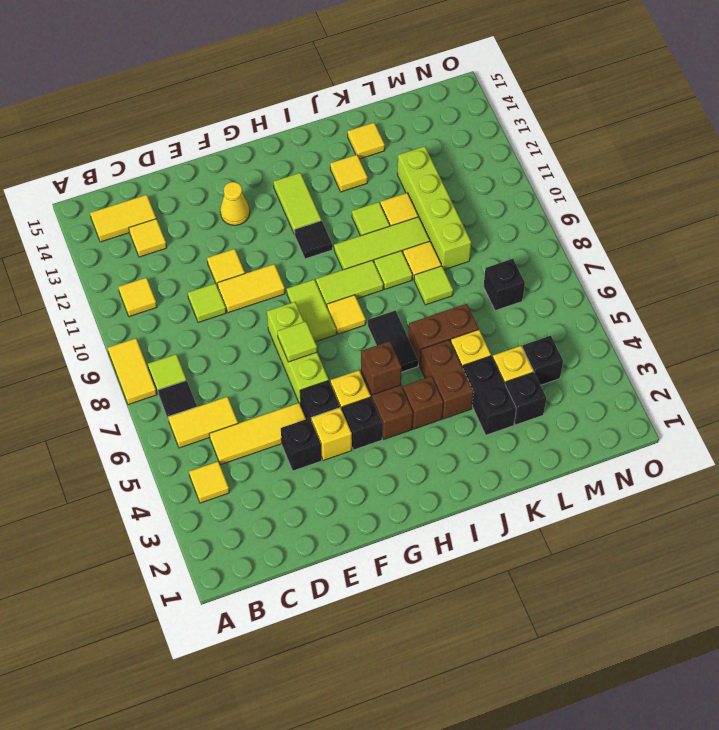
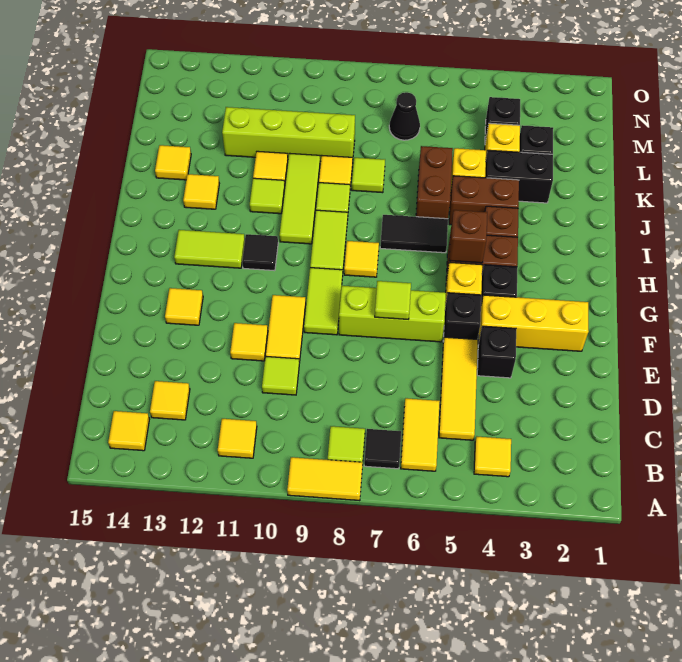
yellow 1x2 tile [90,195,156,242] -> yellow 1x1 tile [108,411,150,451]
yellow 1x1 brick [311,408,352,460] -> yellow 1x3 brick [478,295,589,351]
yellow 1x1 cone [220,182,250,225] -> yellow 1x1 tile [165,288,203,325]
lime 1x2 tile [287,280,336,342] -> lime 1x2 tile turned to [304,268,343,335]
black 1x1 brick [483,259,525,311] -> black 1x1 cone [389,92,420,140]

